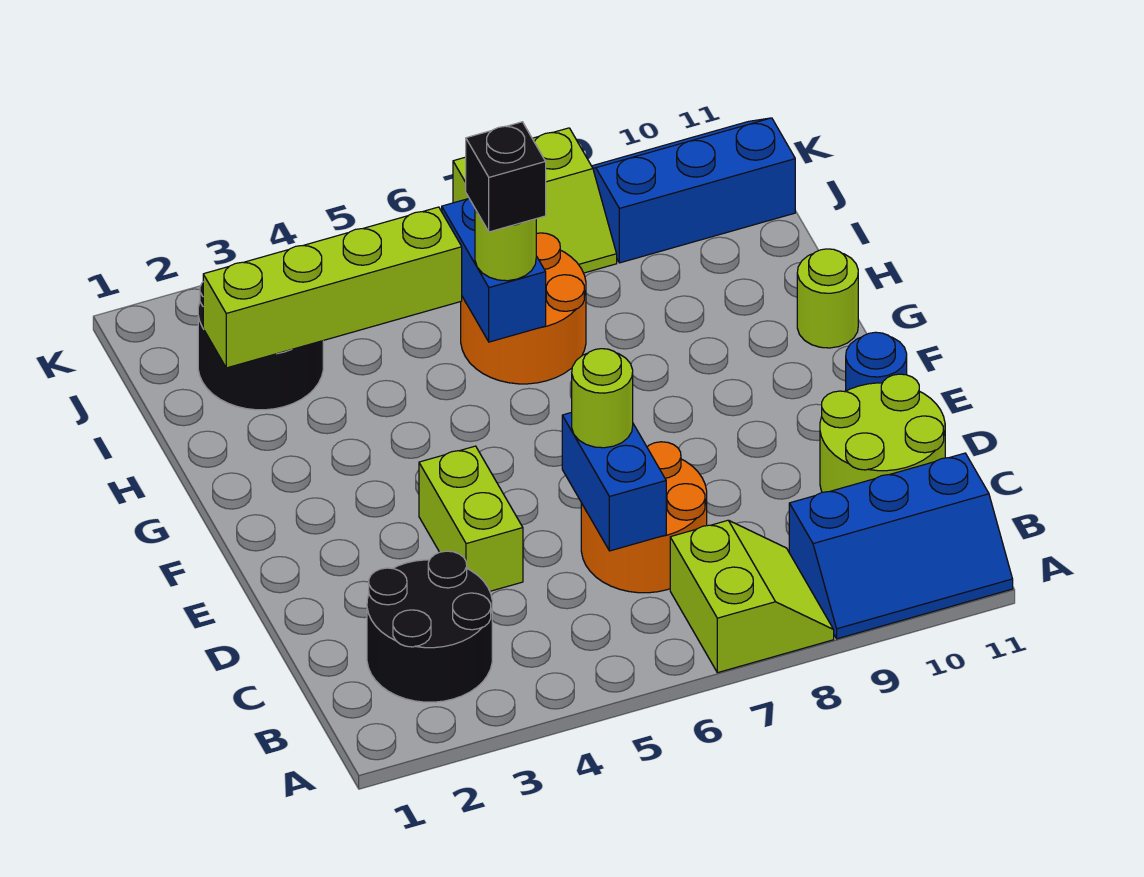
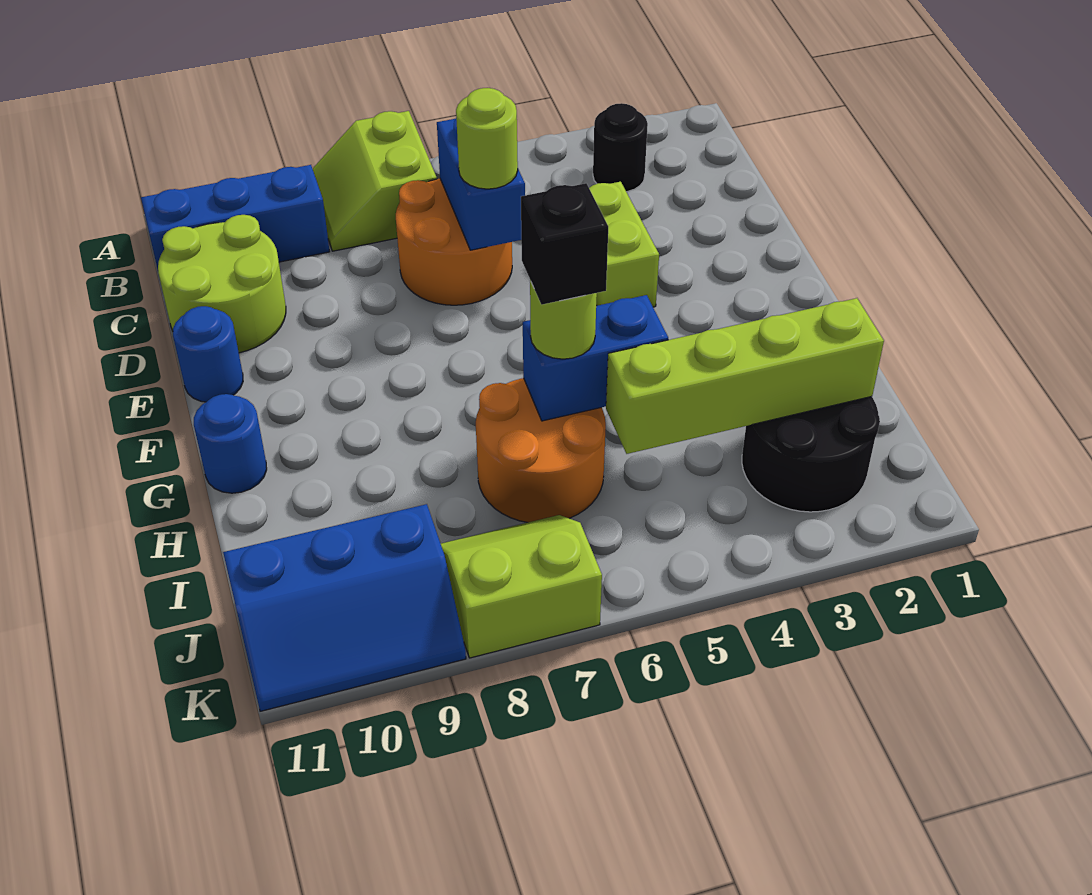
black 2x2 round brick [367,551,492,702] -> black 1x1 round brick [593,103,648,192]
lime 1x1 round brick [797,249,858,348] -> blue 1x1 round brick [194,394,267,493]
blue 1x2 brick [442,198,546,342] -> blue 1x2 brick turned to [523,295,668,421]

